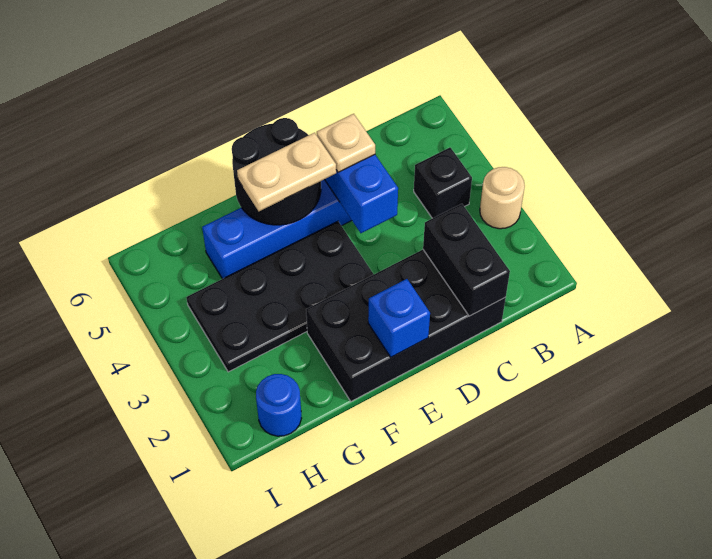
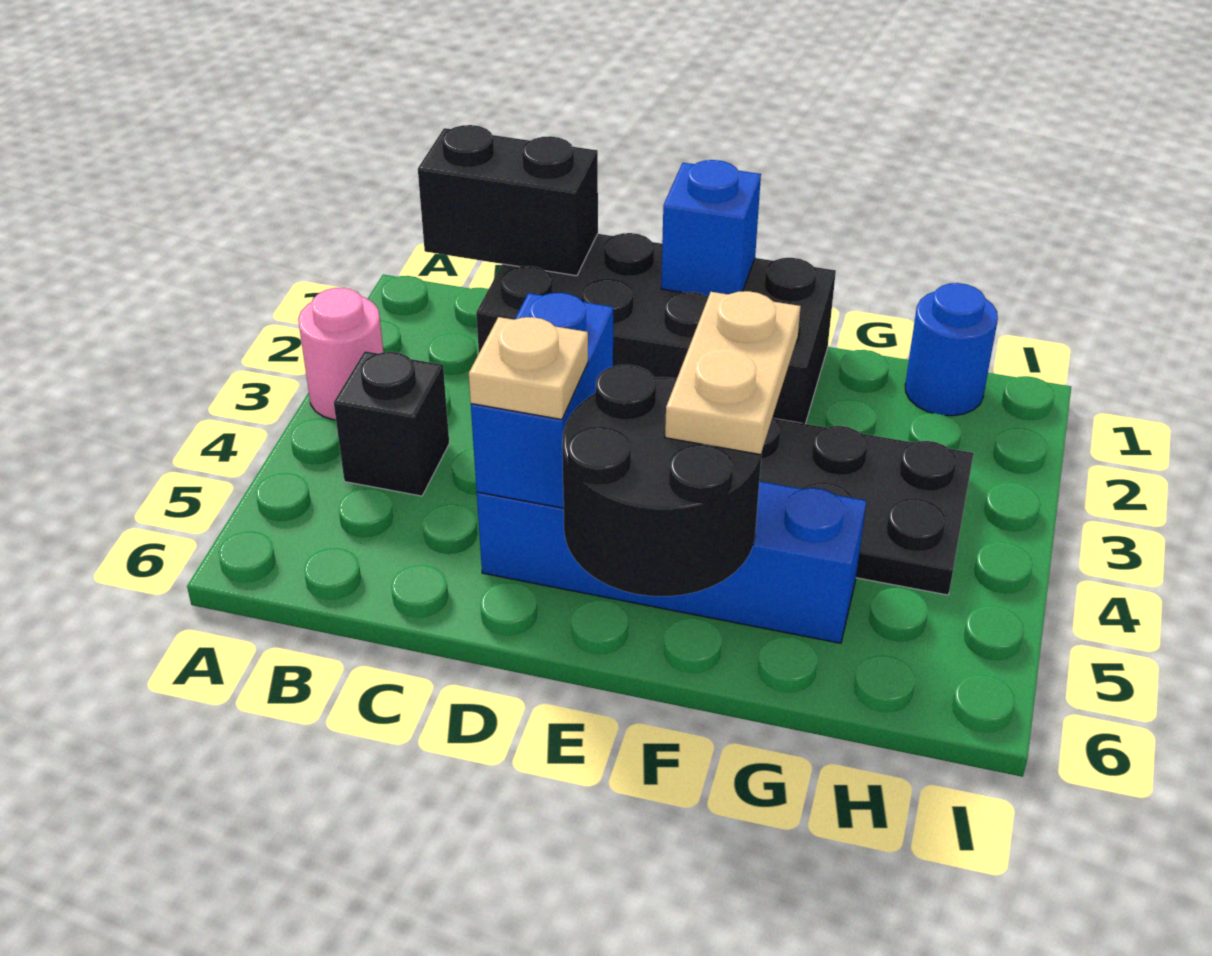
tan 1x1 round brick [480,167,525,229] -> pink 1x1 round brick [298,288,383,420]
black 1x2 brick [423,204,510,316] -> black 1x2 brick turned to [418,125,598,276]
tan 1x2 plate [237,133,337,211] -> tan 1x2 plate turned to [665,291,801,455]

